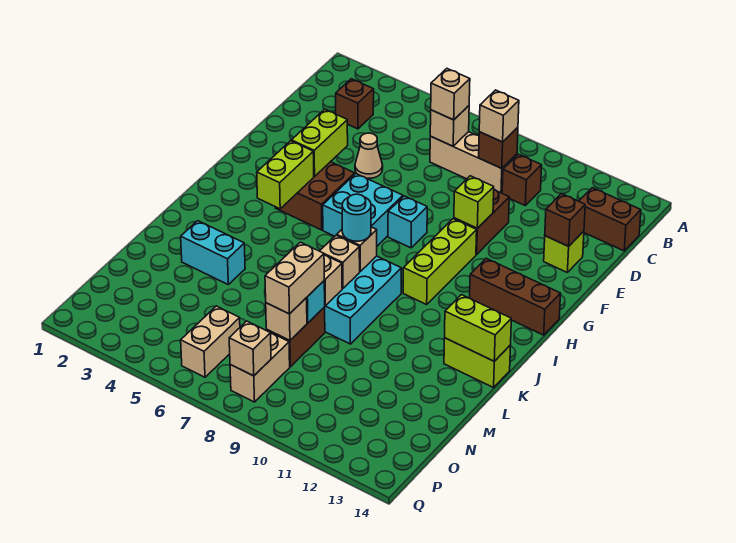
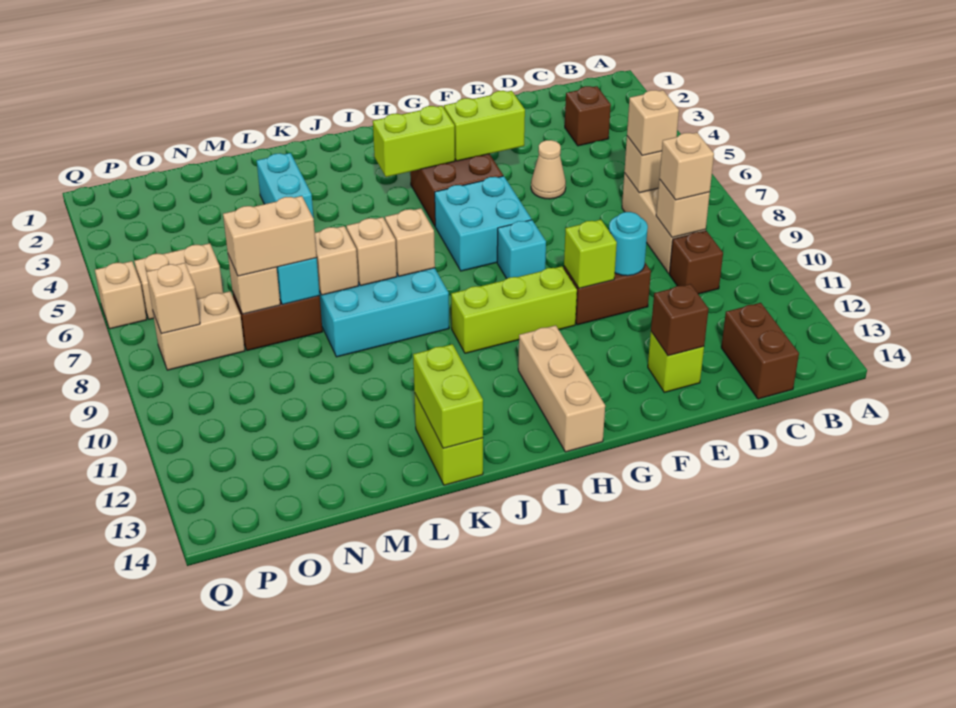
brown 1x1 brick [479,127,518,168] -> tan 1x1 brick [656,179,710,238]
brown 1x3 brick [470,258,561,335] -> tan 1x3 brick [518,325,605,452]
cyan 1x1 round brick [342,194,371,241] -> cyan 1x1 round brick moved to [609,212,648,276]
none -> tan 1x1 brick [95,261,147,329]

